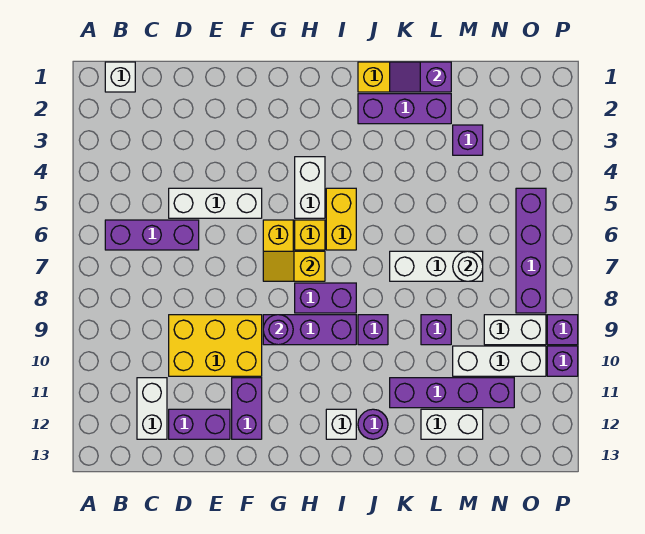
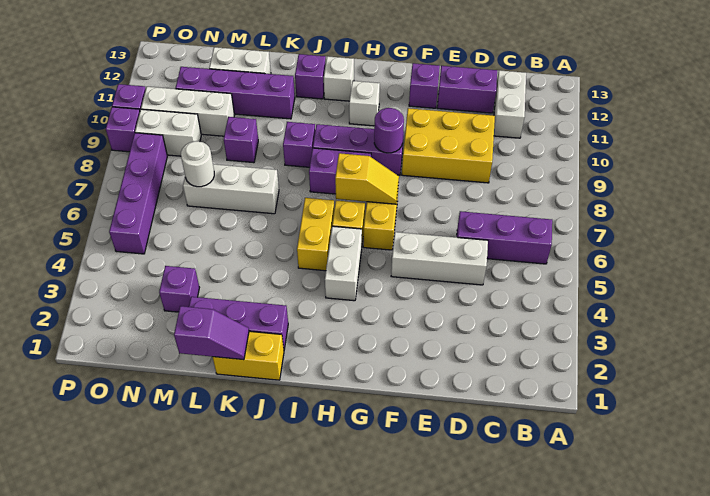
white 1x1 brick [105,62,135,92] -> white 1x1 brick moved to [349,81,380,126]
purple 1x2 brick [232,378,262,439] -> purple 1x1 brick [409,63,440,108]
purple 1x1 round brick [358,409,388,439] -> purple 1x1 brick [295,54,326,99]

